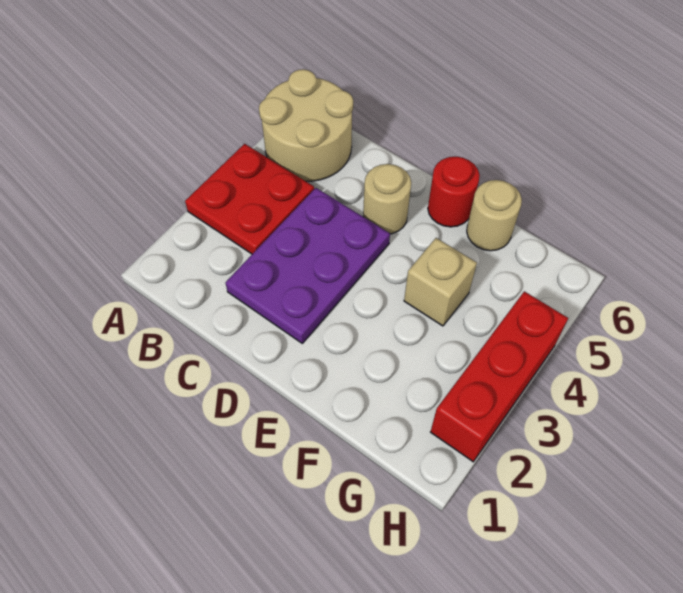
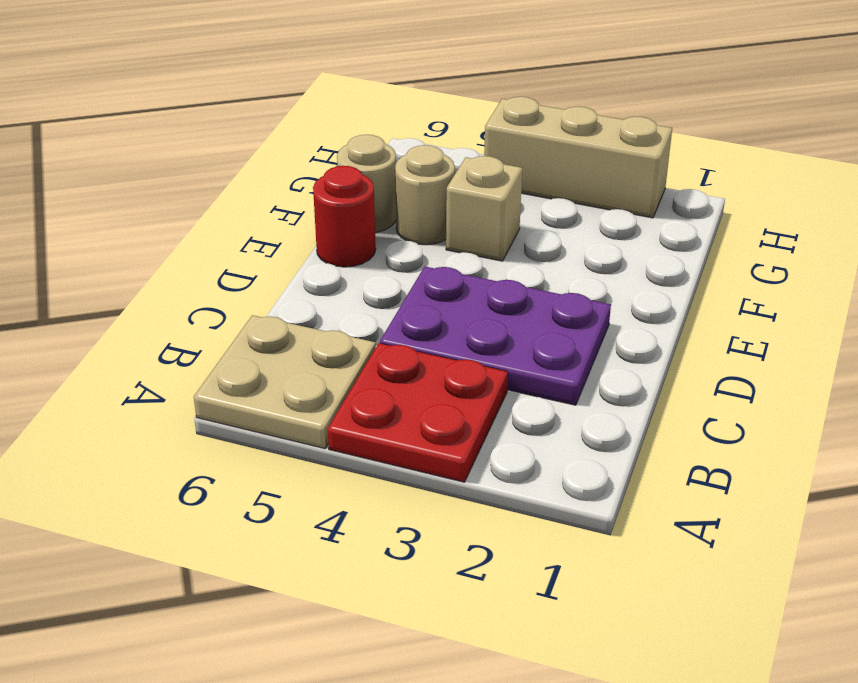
tan 2x2 round brick [259,69,353,181] -> tan 2x2 plate [194,315,376,449]
tan 1x1 round brick [363,164,411,234] -> tan 1x1 round brick moved to [395,145,455,245]
red 1x3 brick [431,291,568,462] -> tan 1x3 brick [484,97,672,218]

